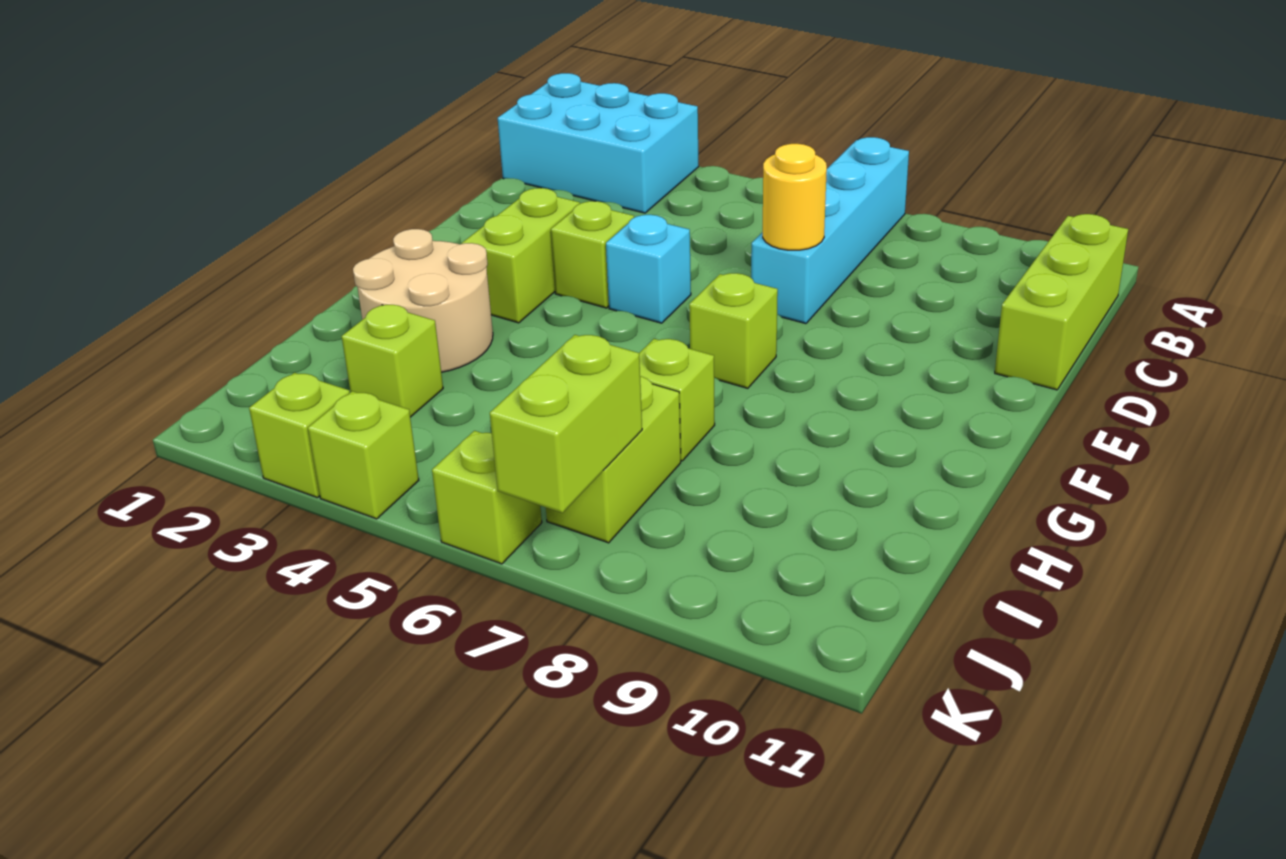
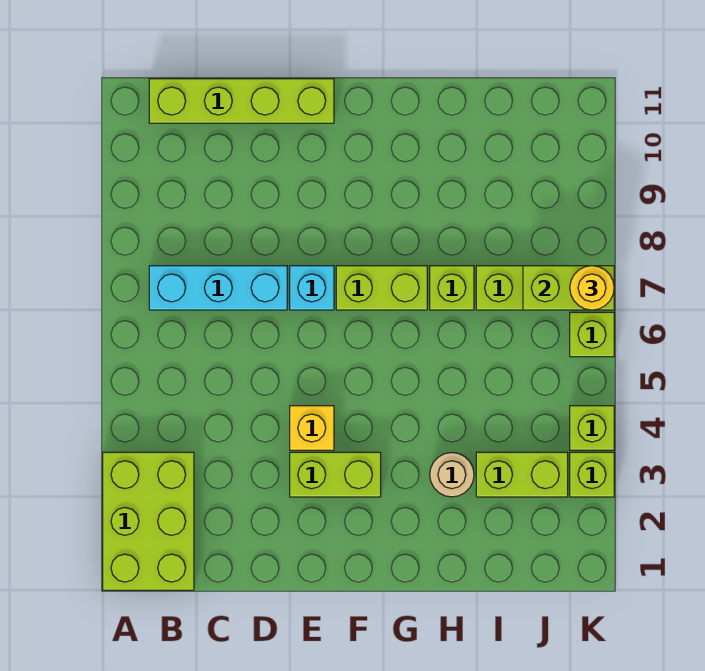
cyan 2x3 brick [498,73,699,213] -> lime 2x3 brick [103,452,194,590]
cyan 1x4 brick [751,137,909,324] -> cyan 1x3 brick [149,266,287,310]
lime 1x3 brick [995,214,1128,390] -> lime 1x4 brick [149,79,334,123]
yellow 1x1 round brick [763,144,827,250] -> yellow 1x1 round brick moved to [570,266,614,310]
lime 1x1 brick [551,201,634,308] -> yellow 1x1 brick [290,406,334,450]
cyan 1x1 brick [606,215,691,323] -> cyan 1x1 brick moved to [290,266,334,310]
lime 1x1 brick [689,273,778,388] -> lime 1x2 brick [336,266,427,310]
tan 2x2 round brick [353,229,493,372] -> tan 1x1 round brick [430,453,474,497]
lime 1x1 brick [342,305,443,417] -> lime 1x2 brick [476,452,568,497]

